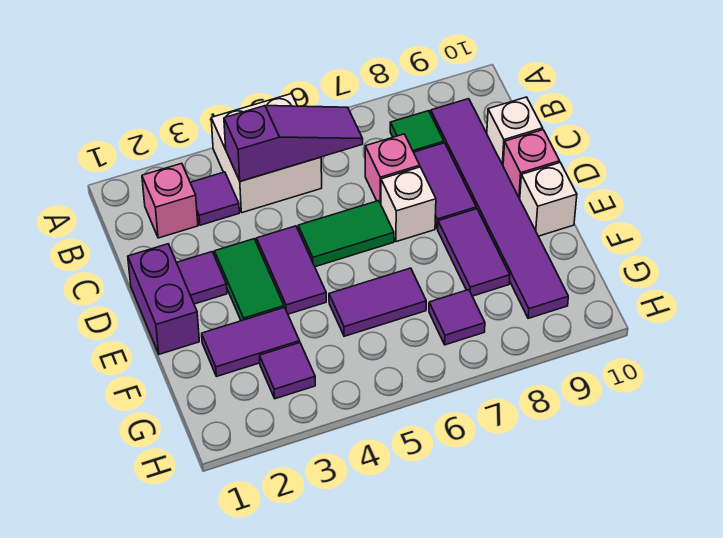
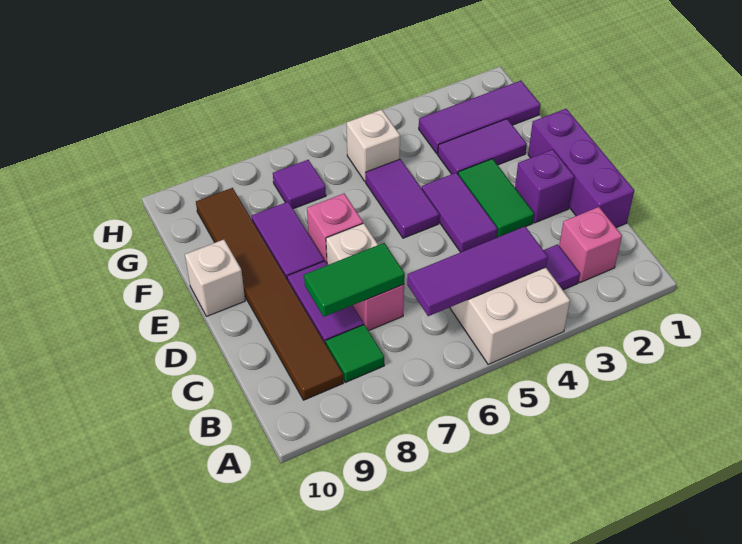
purple 1x3 slope [224,106,363,181] -> purple 1x3 tile [407,226,548,316]
purple 1x6 tile [431,99,568,318] -> brown 1x6 tile [196,188,343,400]
white 1x1 brick [487,97,543,165] -> white 1x1 brick moved to [347,110,400,181]
purple 1x2 brick [128,244,199,354] -> purple 1x3 brick [528,109,634,228]
purple 1x1 tile [177,252,227,304] -> purple 1x1 brick [515,149,574,223]
green 1x2 tile [298,201,394,267] -> green 1x2 tile moved to [304,243,405,317]
pink 1x1 brick [503,130,560,199] -> pink 1x1 brick moved to [307,193,363,263]
purple 1x2 tile [329,268,426,336] -> purple 1x2 tile turned to [366,159,439,238]
purple 1x1 tile [260,343,315,399] -> purple 1x3 tile [419,81,540,154]

